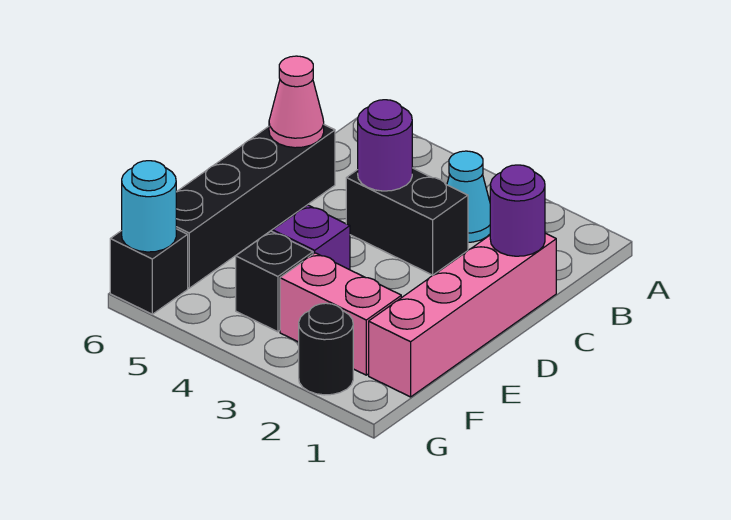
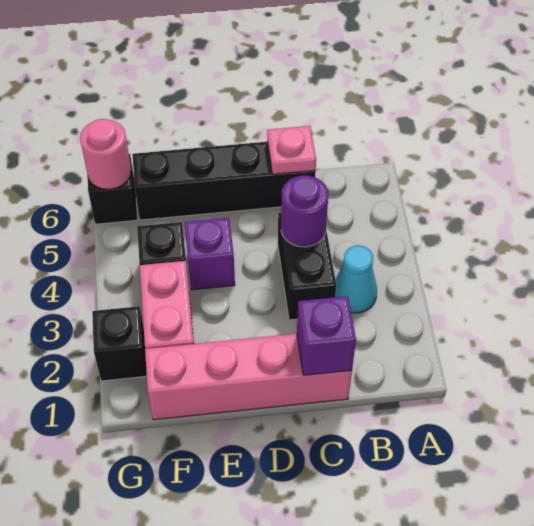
purple 1x1 round brick [490,165,545,256] -> purple 1x1 brick [297,296,356,375]
pink 1x1 cone [269,56,324,148] -> pink 1x1 plate [267,126,316,174]
black 1x1 round brick [299,303,353,395] -> black 1x1 brick [92,306,147,381]
cyan 1x1 round brick [122,161,176,252] -> pink 1x1 round brick [80,119,131,189]

